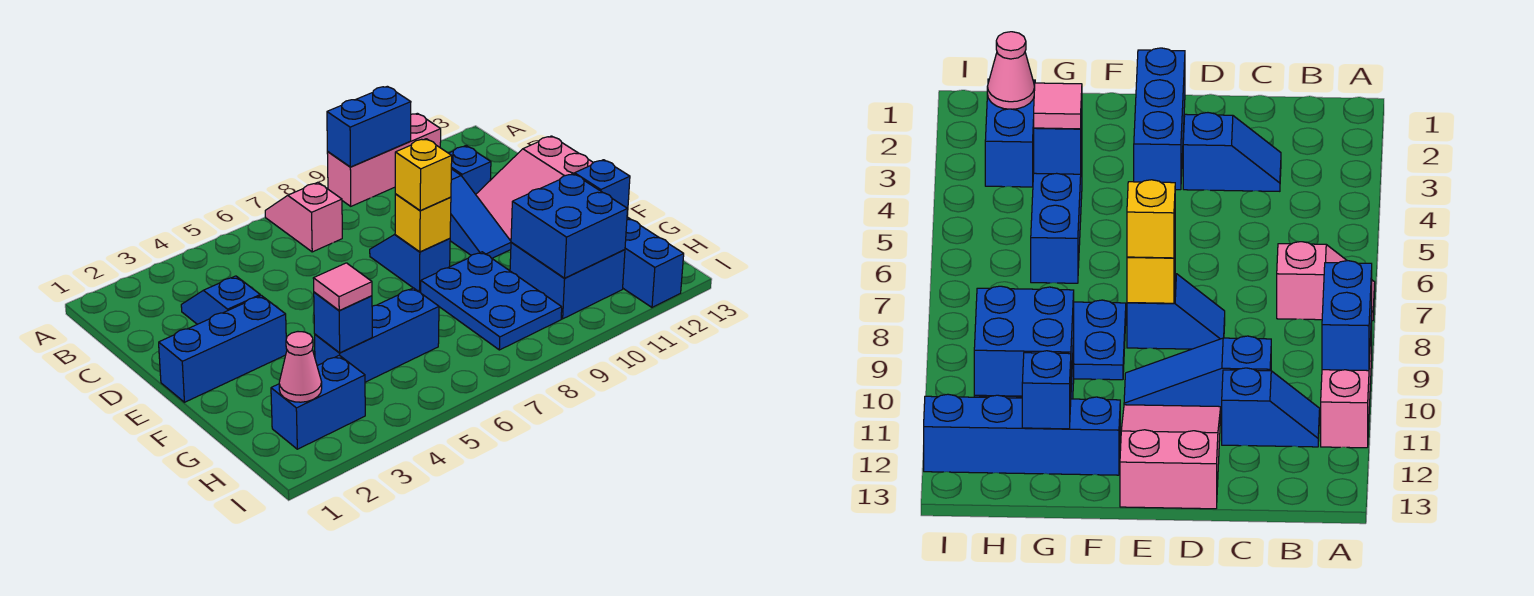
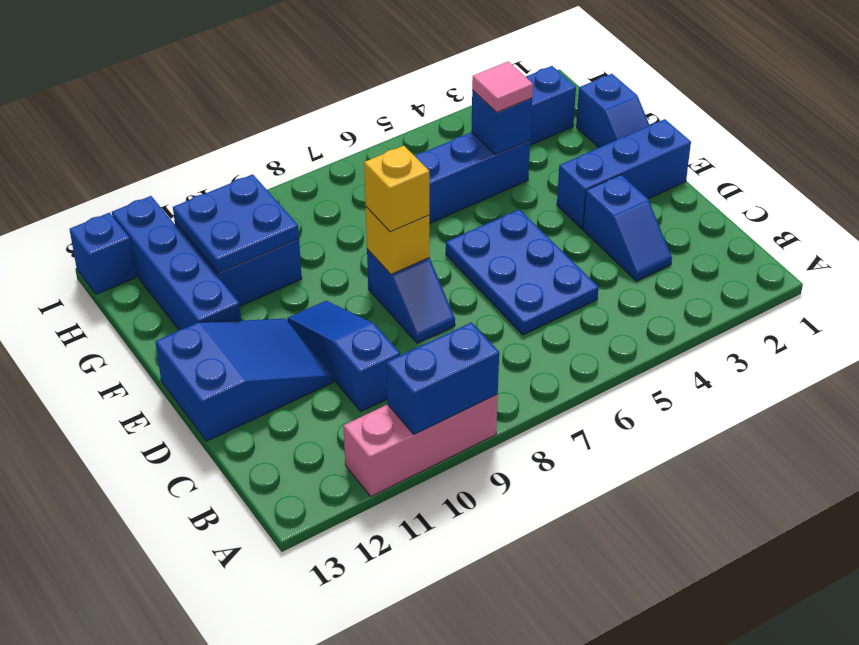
pink 1x2 slope [265,182,342,252] -> none
blue 1x2 slope [449,146,491,194] -> blue 1x2 slope moved to [576,74,650,148]
pink 2x3 slope [476,136,593,241] -> blue 2x3 slope [155,319,333,441]
blue 2x3 plate [421,252,562,350] -> blue 2x3 plate moved to [446,209,599,335]
blue 2x2 brick [511,174,628,278] -> blue 2x2 plate [173,174,299,273]
blue 1x1 brick [575,160,630,215] -> blue 1x1 brick moved to [70,213,136,294]
pink 1x1 cone [279,332,322,402] -> none

